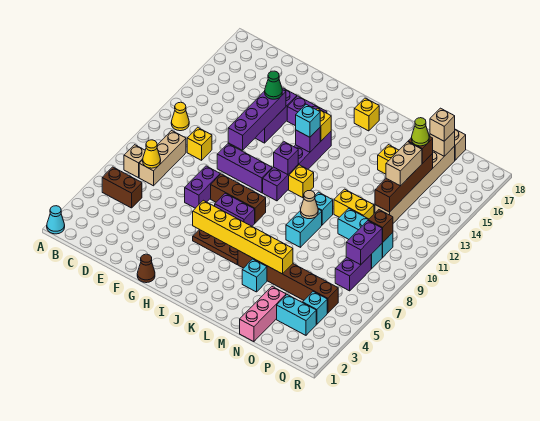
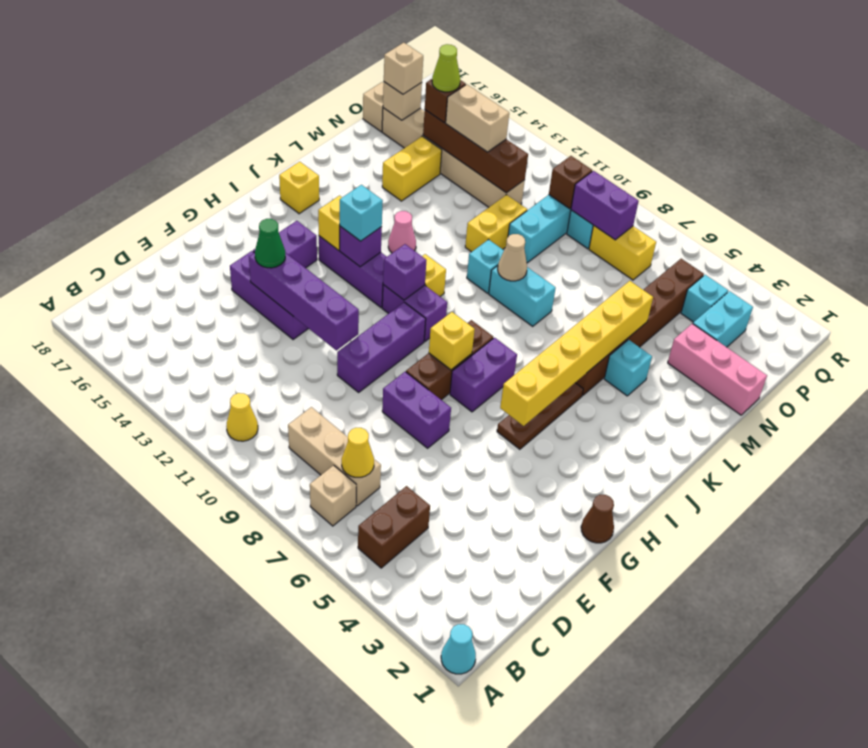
yellow 1x1 brick [187,127,212,160] -> yellow 1x1 brick moved to [429,312,475,370]
none -> pink 1x1 cone [388,211,416,253]
purple 1x2 brick [335,255,372,291] -> yellow 1x2 brick [589,226,656,280]

